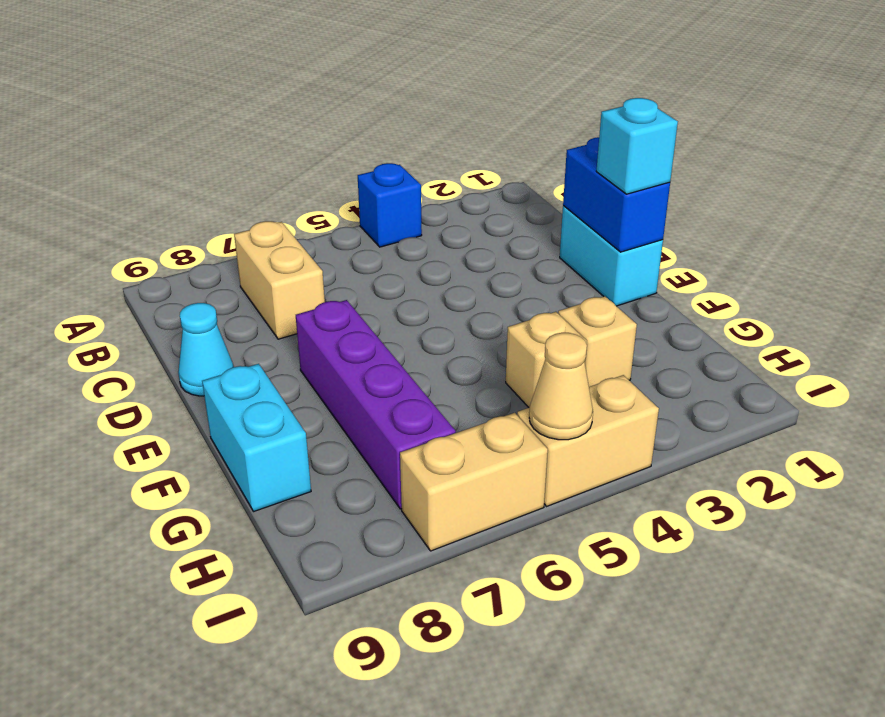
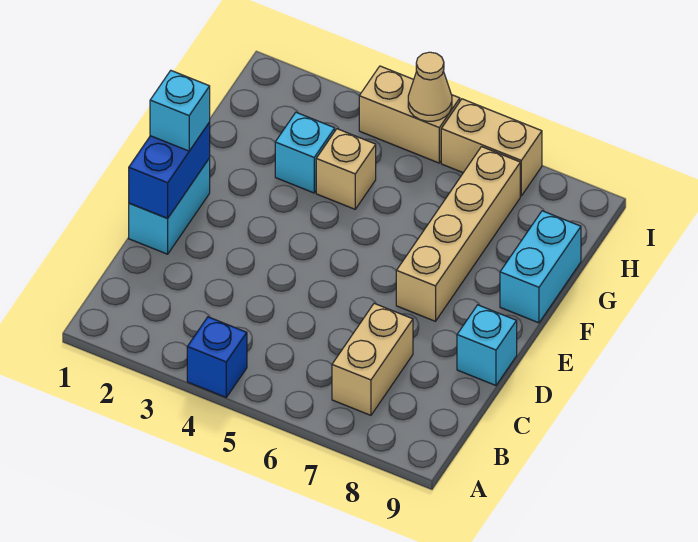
cyan 1x1 cone [178,303,234,396] -> cyan 1x1 brick [457,305,517,385]
purple 1x4 brick [296,300,456,509] -> tan 1x4 brick [396,147,520,321]
tan 1x1 brick [558,296,637,387] -> cyan 1x1 brick [275,112,335,193]

